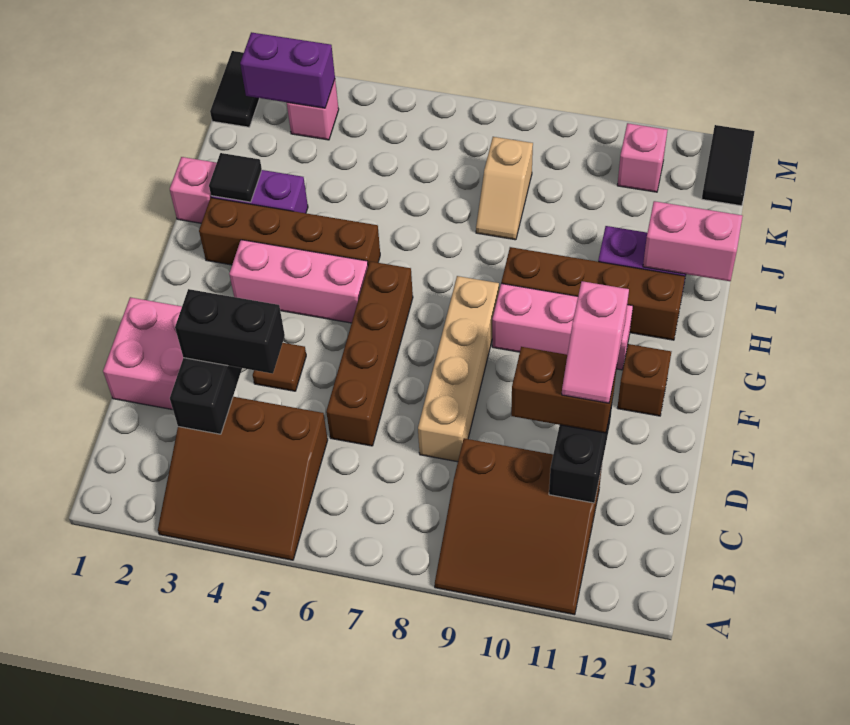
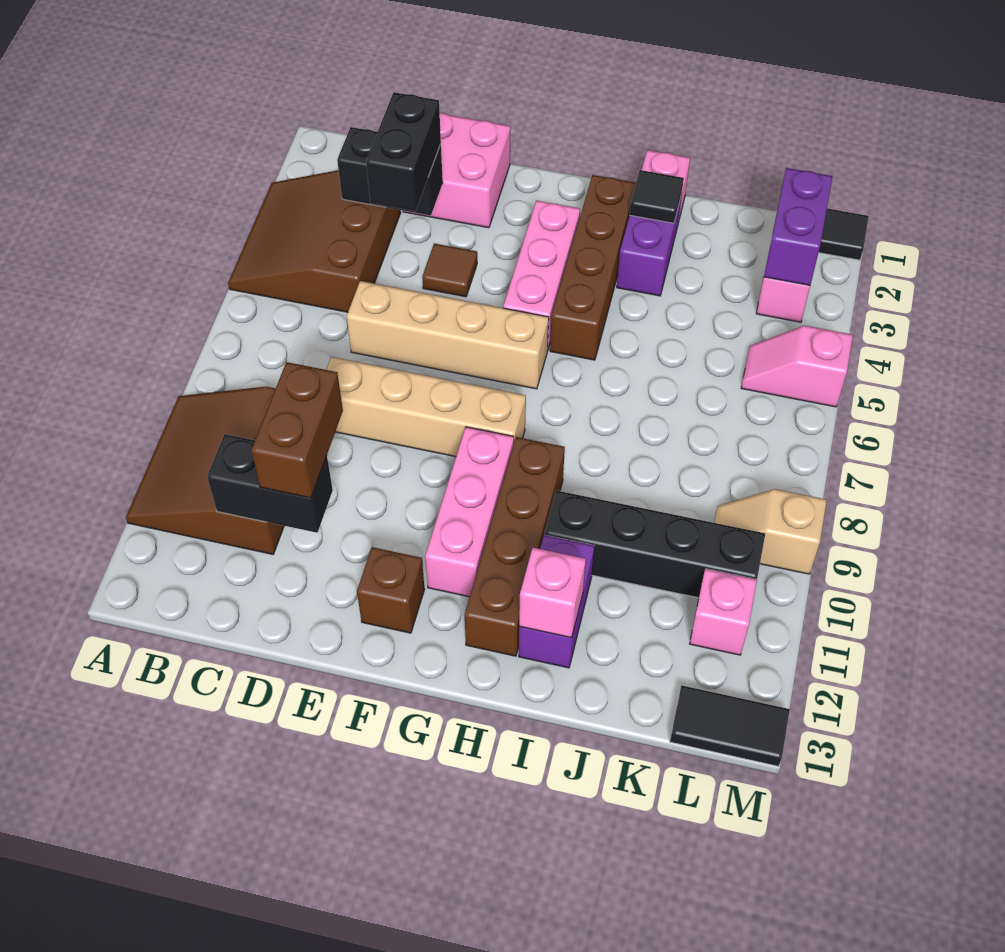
brown 1x4 brick [326,261,413,446] -> tan 1x4 brick [347,281,549,389]
pink 1x2 slope [562,281,629,403] -> pink 1x2 slope moved to [741,326,853,407]
none -> black 1x4 brick [544,490,765,598]
pink 1x2 brick [643,201,743,281] -> pink 1x1 brick [519,548,586,638]
tan 1x2 slope [476,137,533,240] -> tan 1x2 slope moved to [714,489,827,574]

